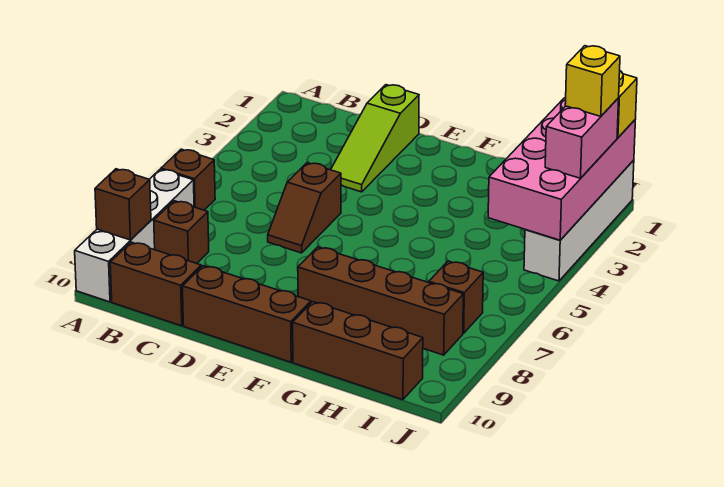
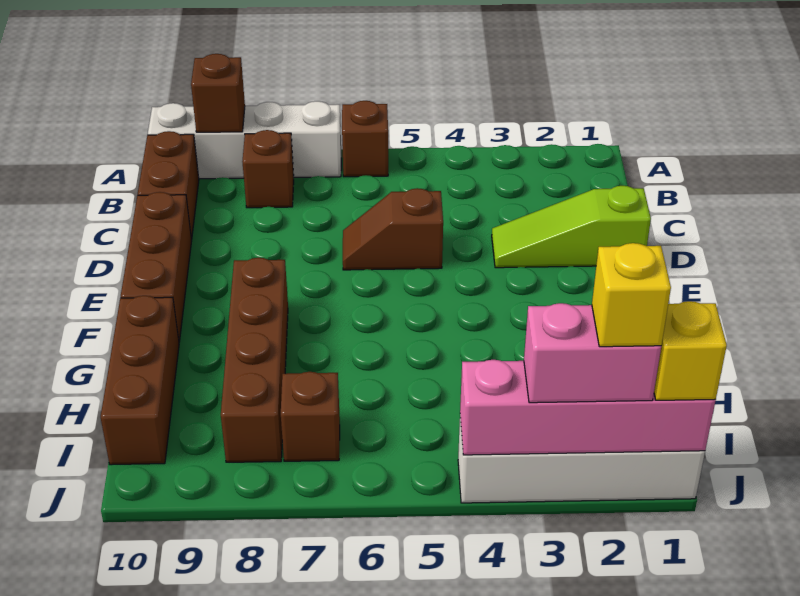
pink 2x4 brick [488,98,635,240] -> pink 1x4 brick [460,360,716,455]

